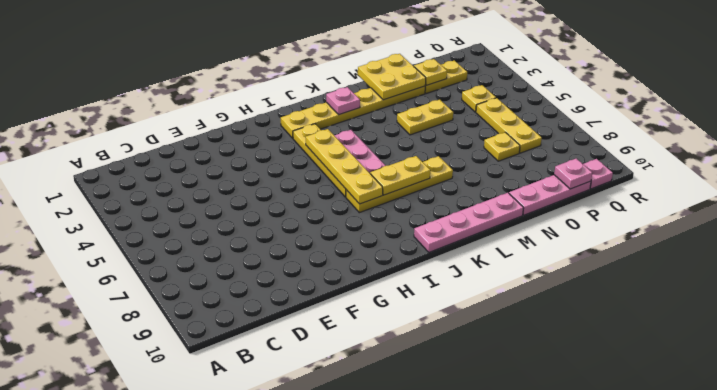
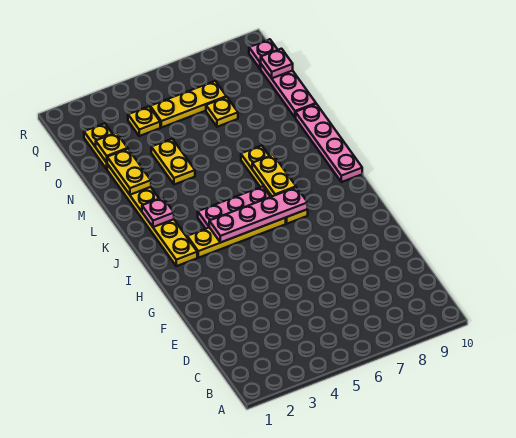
yellow 1x4 plate [306,129,383,204] -> pink 1x4 plate [209,187,308,243]
yellow 2x2 plate [358,54,426,100] -> yellow 1x2 plate [107,149,151,195]

